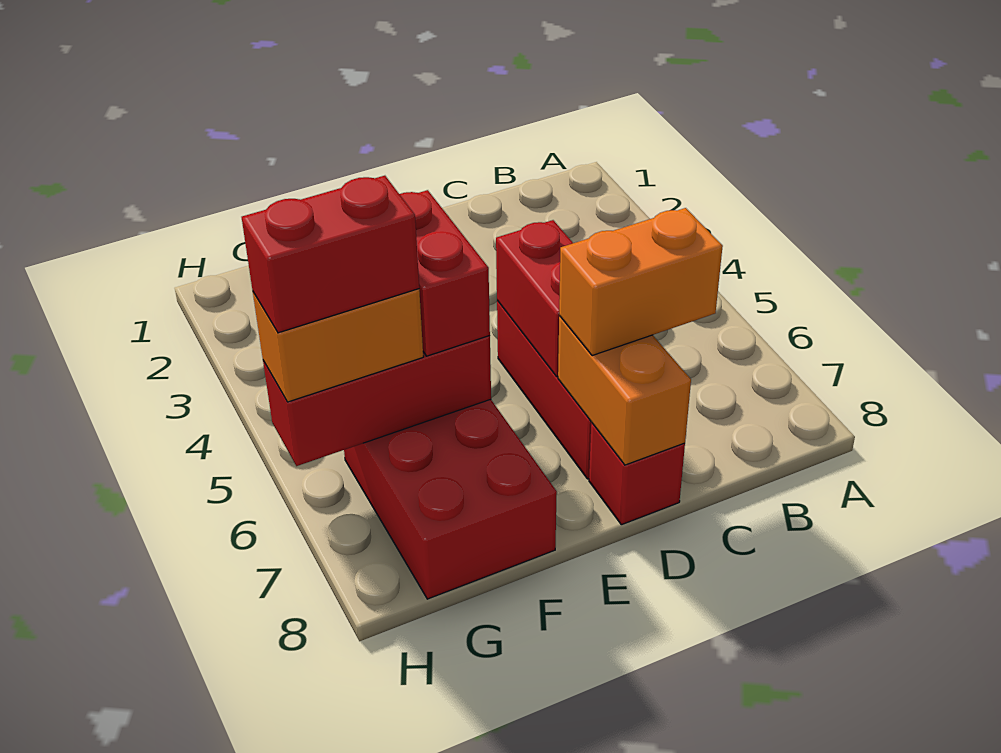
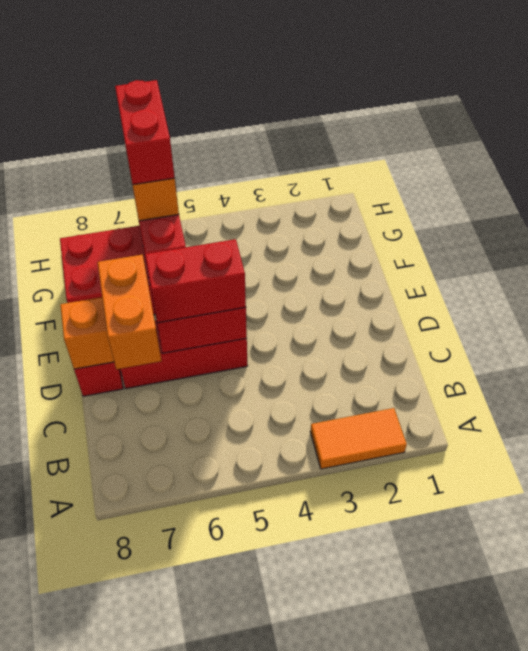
none -> orange 1x2 tile [310,408,407,469]
red 1x2 brick [400,190,490,356] -> red 1x2 brick moved to [145,239,246,323]

